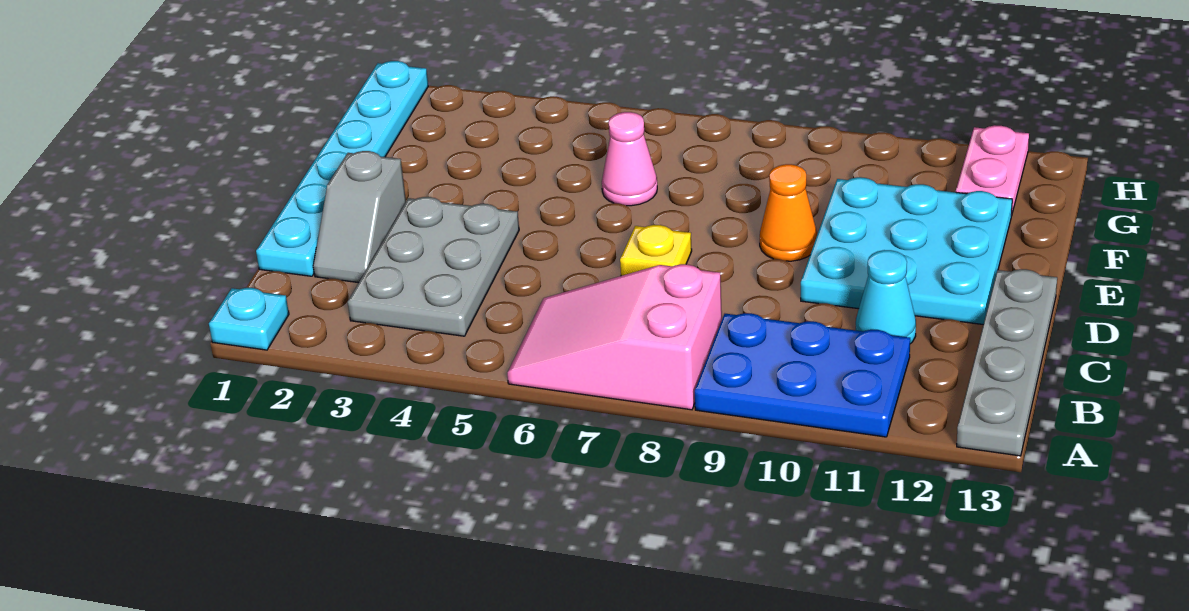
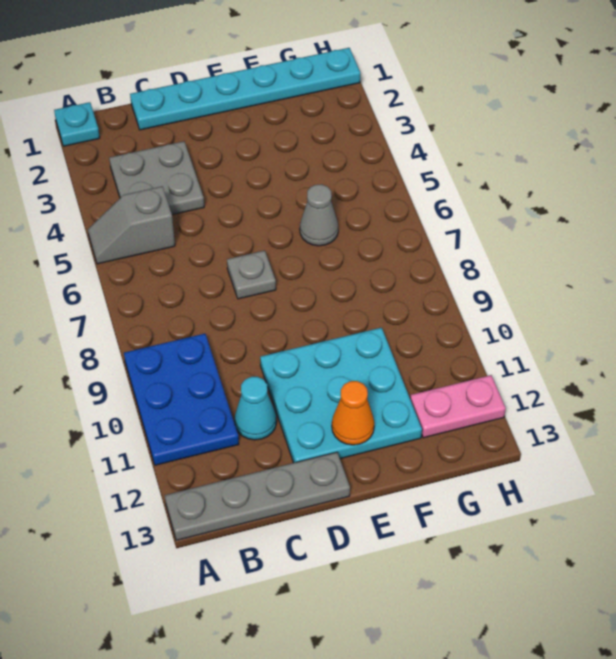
pink 2x3 slope [507,264,722,410] -> none
grey 2x3 plate [348,197,519,336] -> grey 2x2 plate [109,141,204,215]
grey 1x2 slope [313,151,406,283] -> grey 1x2 slope moved to [88,186,175,264]
yellow 1x1 plate [620,225,692,276] -> grey 1x1 plate [227,251,276,299]
orange 1x1 cone [760,164,817,261] -> orange 1x1 cone moved to [332,381,374,445]
pink 1x1 cone [602,112,657,206] -> grey 1x1 cone [300,184,339,246]

